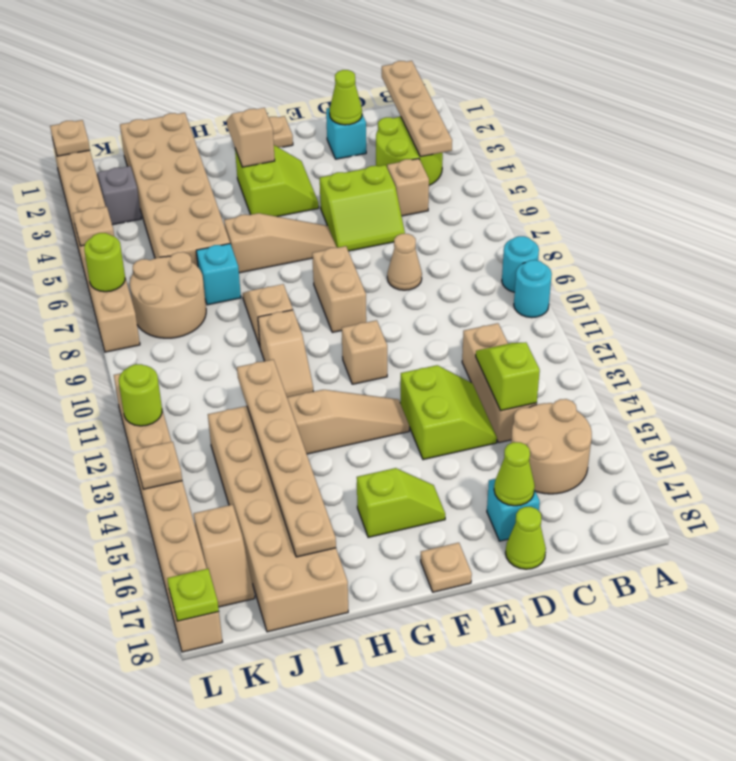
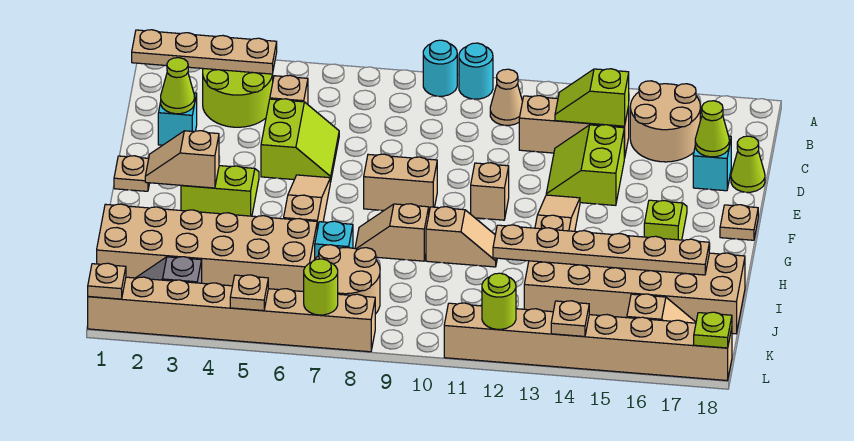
tan 1x1 cone [387,234,422,290] -> tan 1x1 cone moved to [490,69,523,125]
lime 2x2 slope [400,365,497,460] -> lime 2x2 slope turned to [546,125,624,205]

